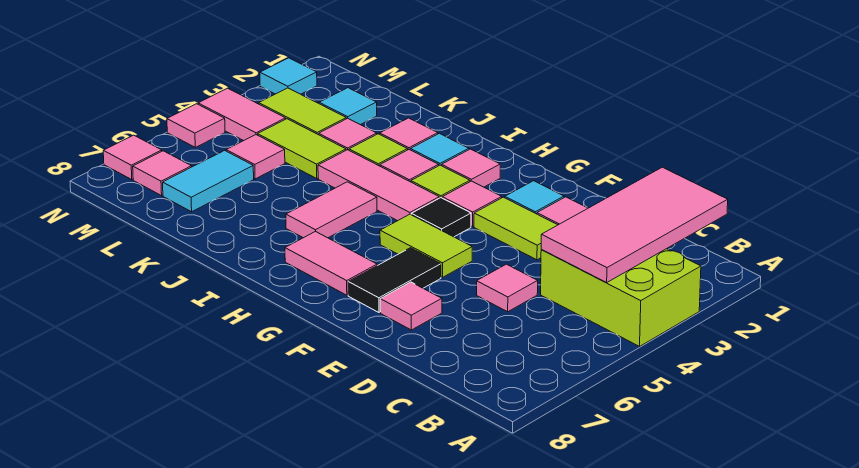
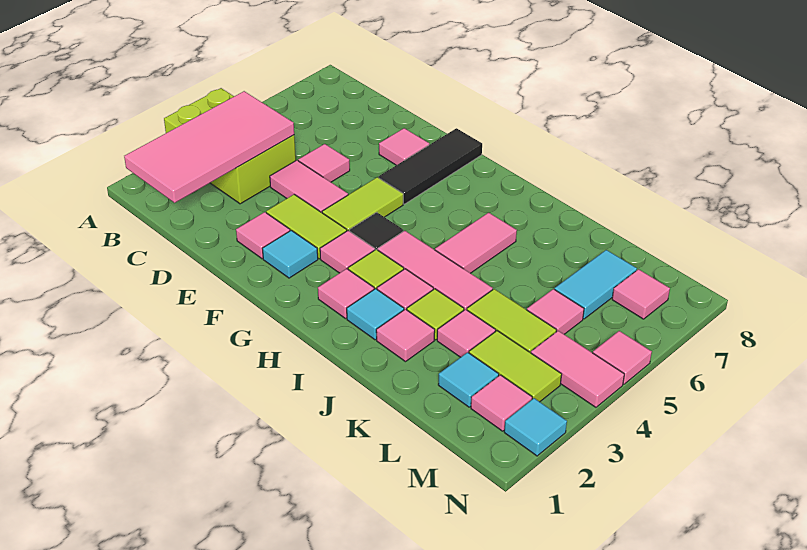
lime 1x2 tile [380,214,472,277] -> lime 1x2 tile turned to [322,177,403,231]
black 1x2 tile [348,248,441,312] -> black 1x3 tile [379,128,482,204]
pink 1x2 tile [285,231,377,295] -> pink 1x2 tile moved to [270,160,348,213]
pink 1x1 tile [103,135,162,180] -> pink 1x1 tile moved to [471,375,532,431]

